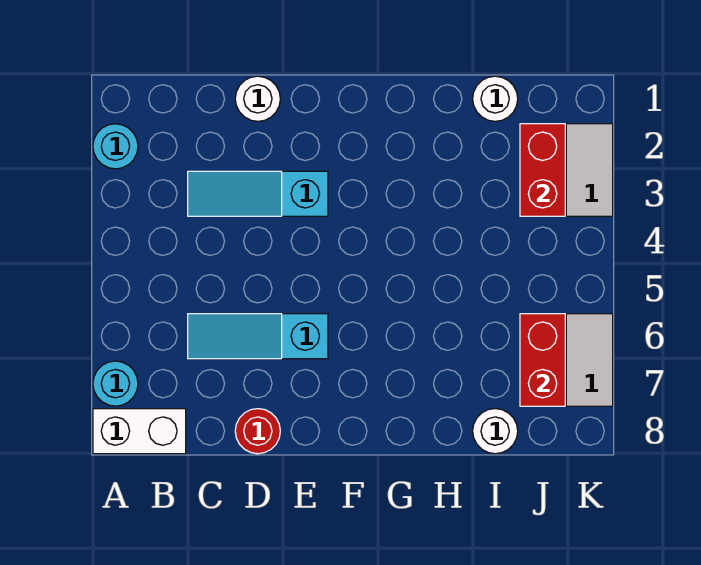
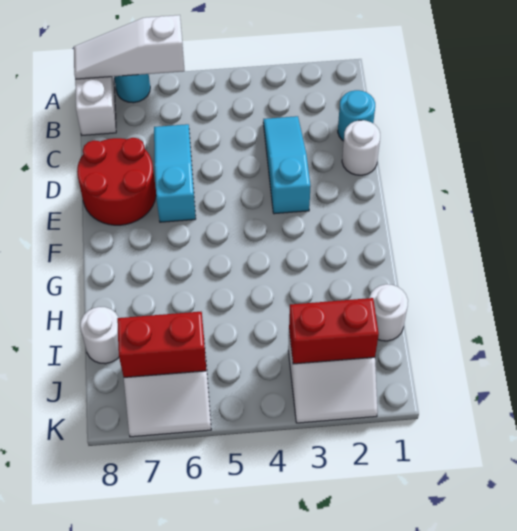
cyan 1x1 round brick [93,124,138,169] -> cyan 1x1 round brick moved to [338,90,375,141]
none -> white 1x3 slope [74,15,185,79]
red 1x1 round brick [235,409,280,454] -> red 2x2 round brick [77,138,156,225]

